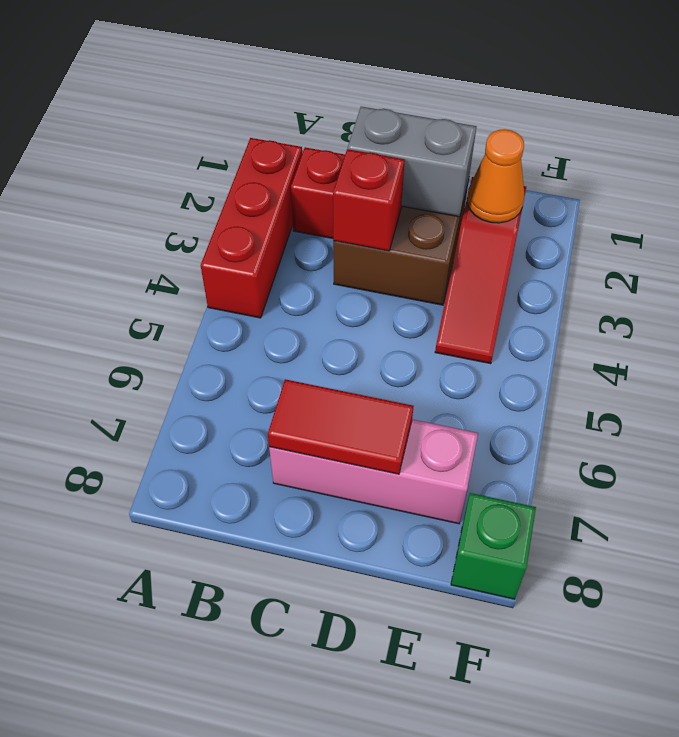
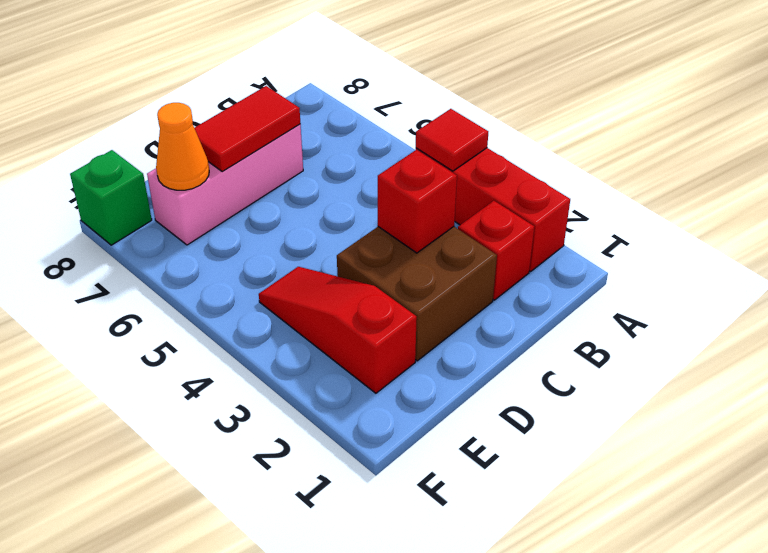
none -> red 1x1 tile [416,109,488,171]
grey 1x2 brick [348,107,477,217] -> none
orange 1x1 cone [467,129,524,223] -> orange 1x1 cone moved to [156,103,209,190]

